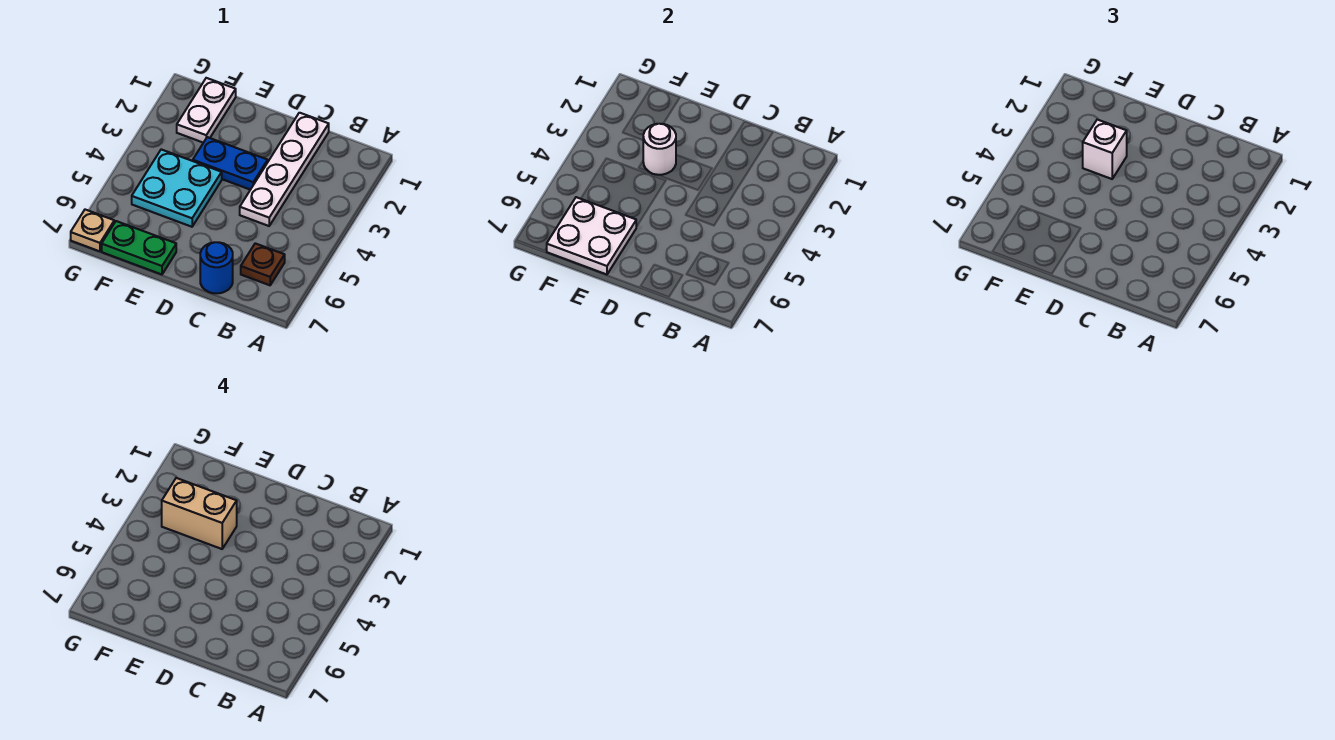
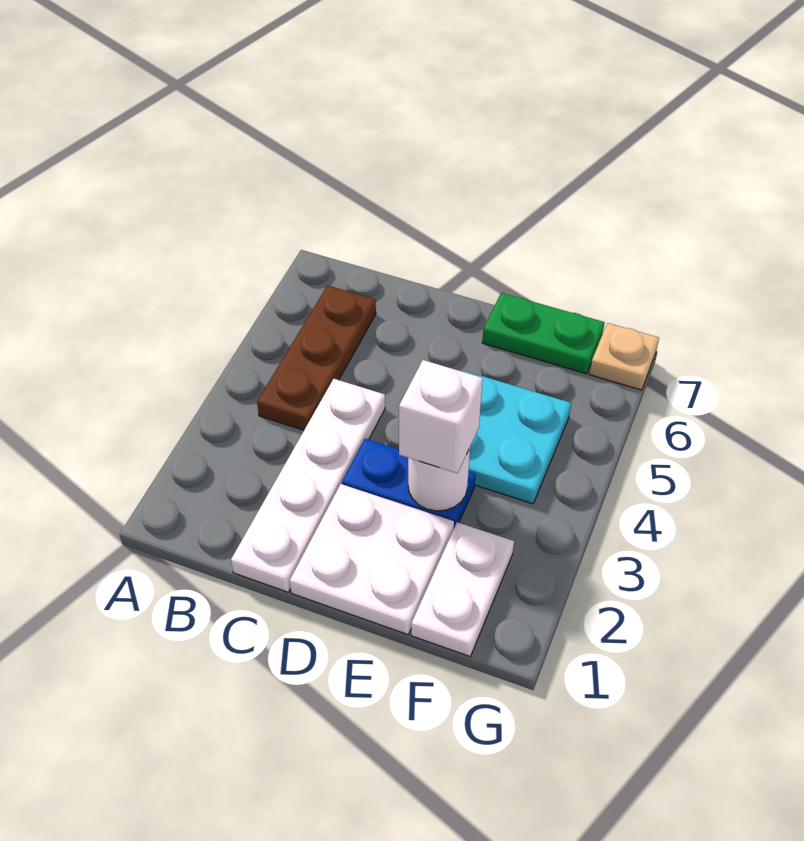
brown 1x1 plate [241,243,285,285] -> brown 1x3 plate [257,285,376,430]
blue 1x1 round brick [200,242,233,293] -> none
tan 1x2 brick [162,478,237,549] -> none
white 2x2 plate [547,197,636,274] -> white 2x2 plate moved to [290,484,454,635]

